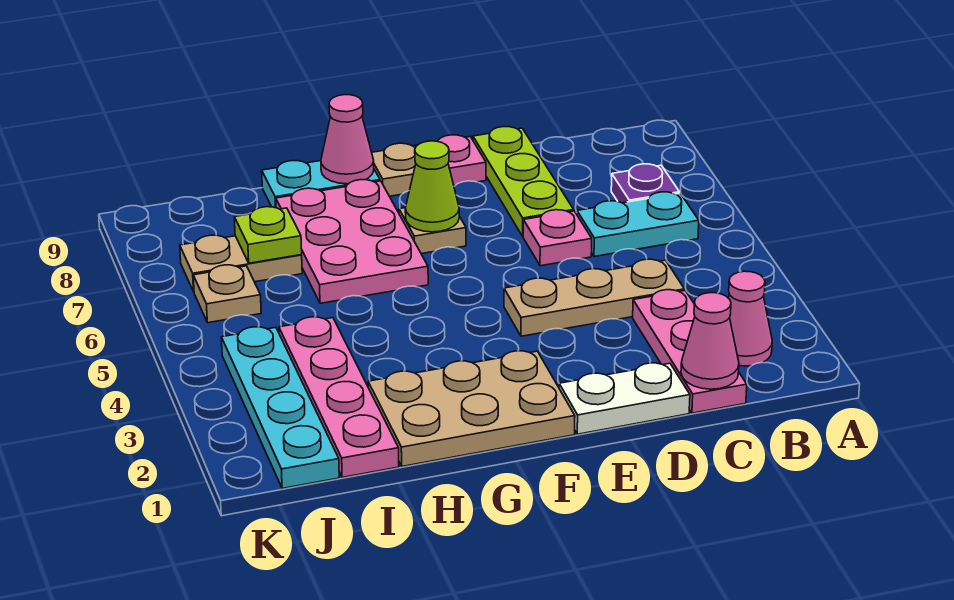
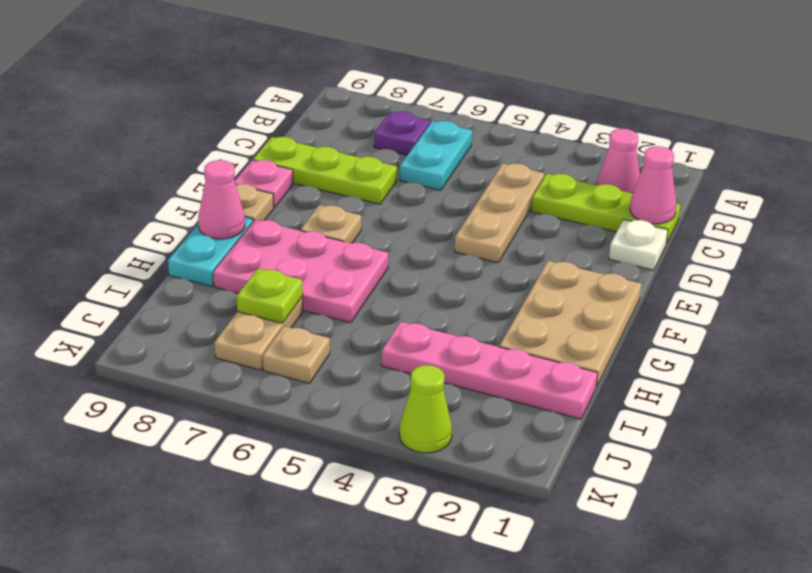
pink 1x3 plate [633,290,747,413] -> lime 1x3 plate [532,174,680,243]
white 1x2 plate [559,363,690,434] -> white 1x1 plate [609,220,668,270]
pink 1x1 plate [523,210,592,266] -> none
lime 1x1 cone [405,141,459,232] -> lime 1x1 cone moved to [399,365,452,453]
cyan 1x4 plate [221,327,339,489] -> none

